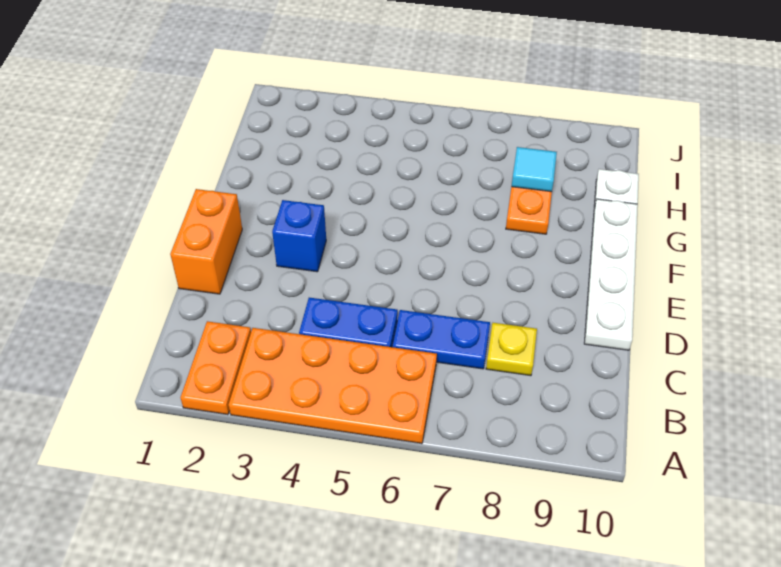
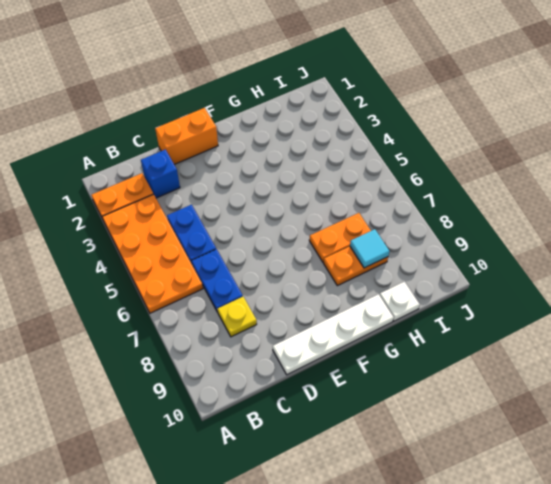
blue 1x1 brick [272,200,326,272] -> blue 1x1 brick moved to [141,149,180,198]
none -> orange 1x2 plate [309,213,371,262]

